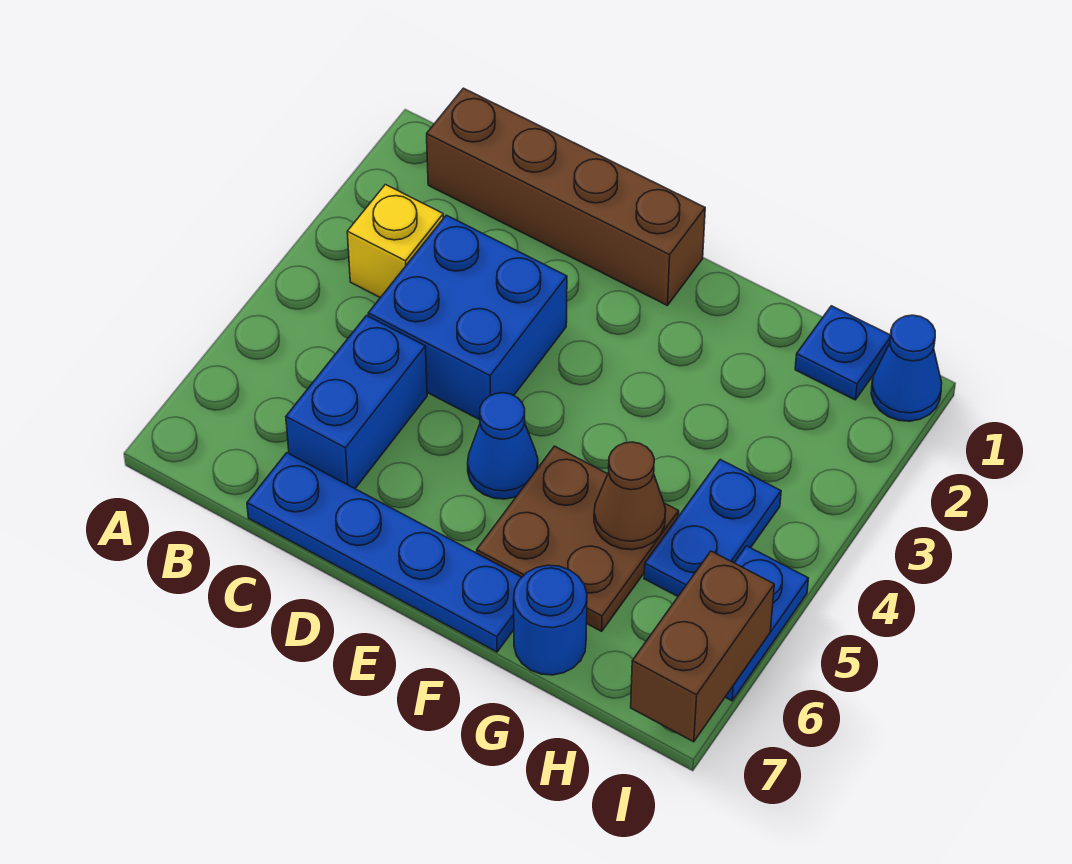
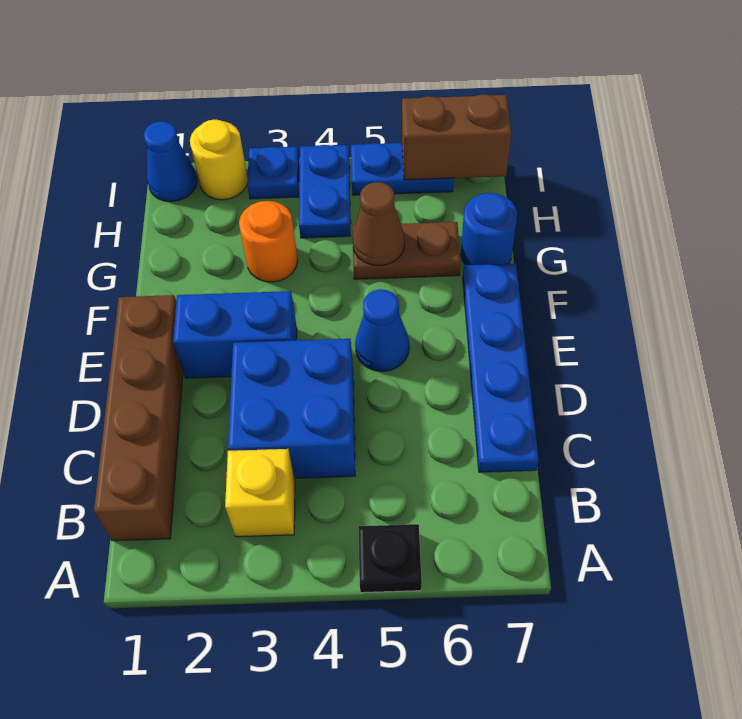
none -> black 1x1 plate [359,524,422,593]
blue 1x2 brick [286,316,427,488] -> blue 1x2 brick moved to [173,291,297,378]
brown 2x2 plate [477,446,679,631] -> brown 1x2 plate [353,222,461,279]
none -> orange 1x1 round brick [239,201,298,282]
blue 1x1 plate [795,306,890,400] -> blue 1x1 plate moved to [247,147,299,199]
blue 1x2 plate [644,459,781,596] -> blue 1x2 plate turned to [299,145,351,238]
none -> yellow 1x1 round brick [190,120,248,200]

